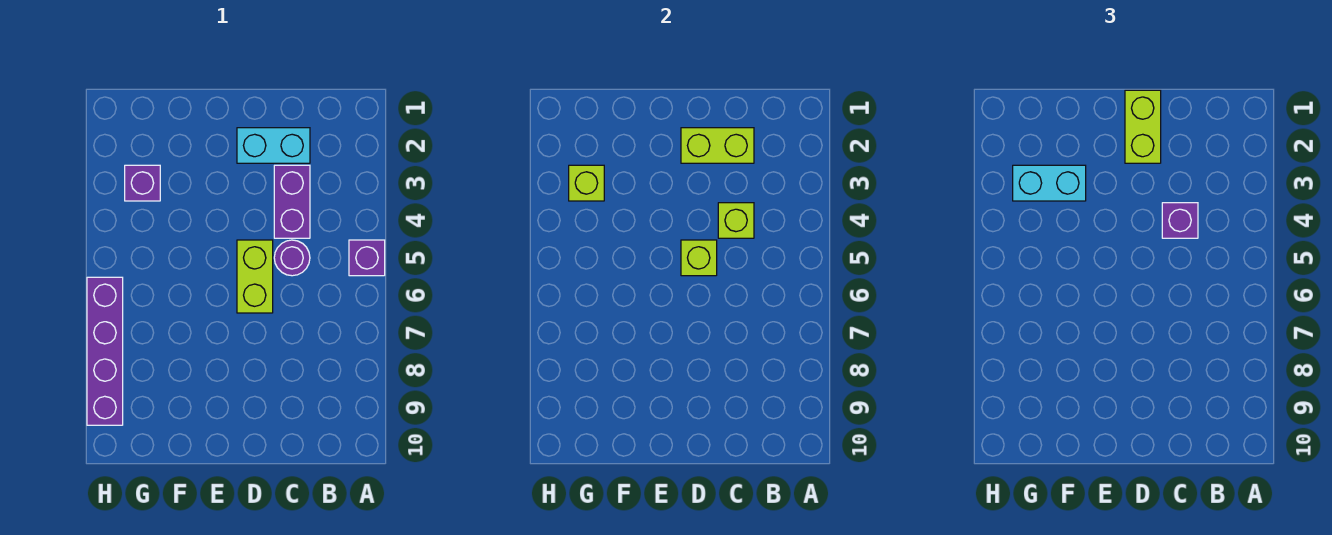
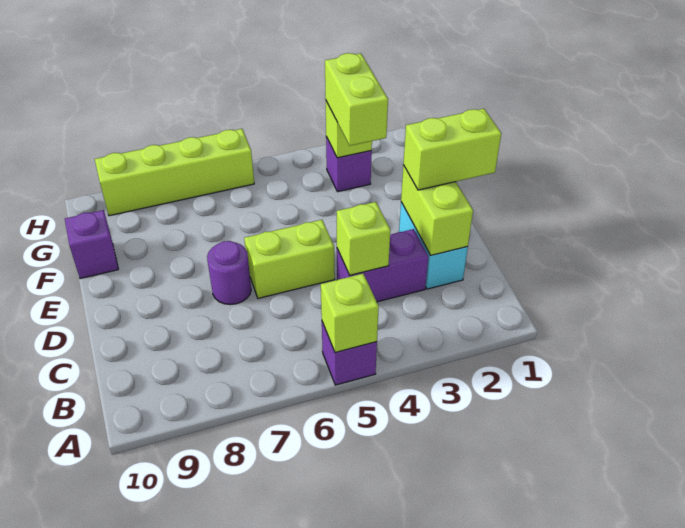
purple 1x1 brick [1162,203,1198,238] -> purple 1x1 brick moved to [65,210,118,279]
purple 1x1 round brick [274,240,310,276] -> purple 1x1 round brick moved to [207,241,251,305]
lime 1x1 brick [681,240,717,276] -> lime 1x1 brick moved to [321,274,379,353]
cyan 1x2 brick [1013,165,1086,201] -> lime 1x2 brick [325,53,388,146]
purple 1x4 brick [87,277,123,425] -> lime 1x4 brick [95,129,254,216]

